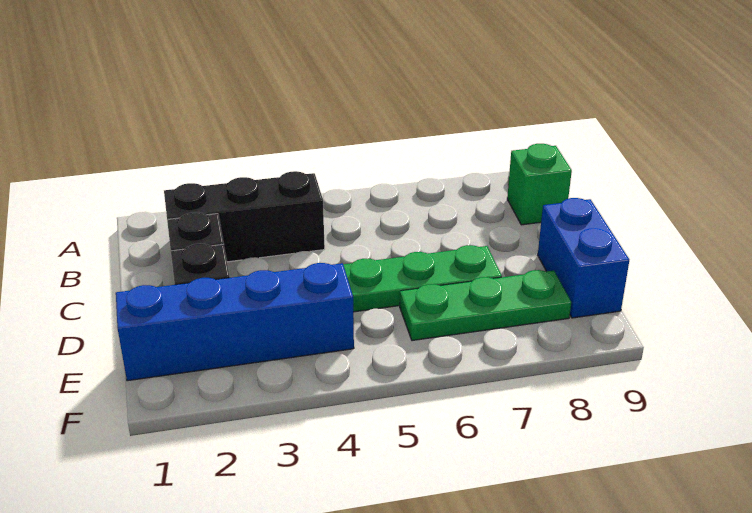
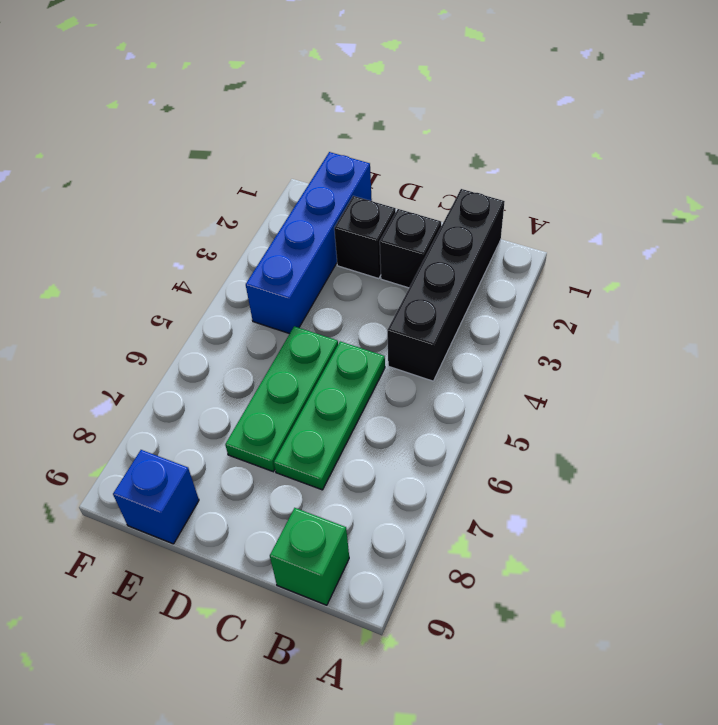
black 1x3 brick [164,171,325,262] -> black 1x4 brick [387,189,505,381]
blue 1x2 brick [538,198,629,318] -> blue 1x1 brick [113,450,199,544]
green 1x3 plate [400,270,571,341] -> green 1x3 plate moved to [274,341,385,490]

